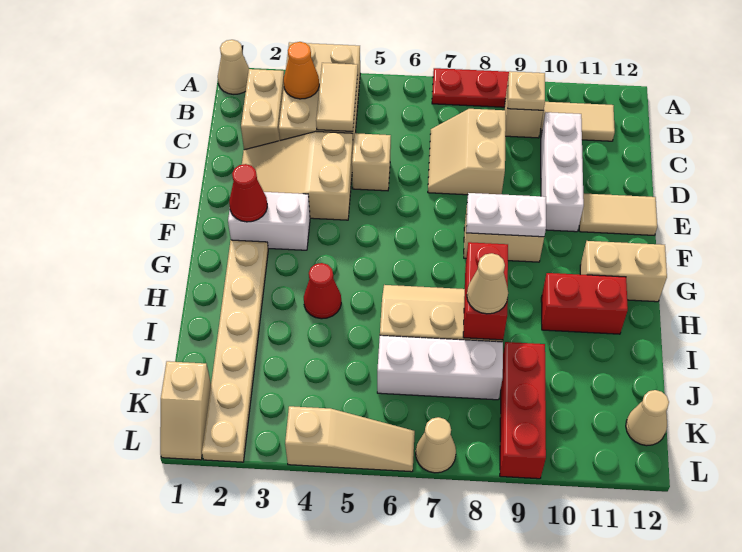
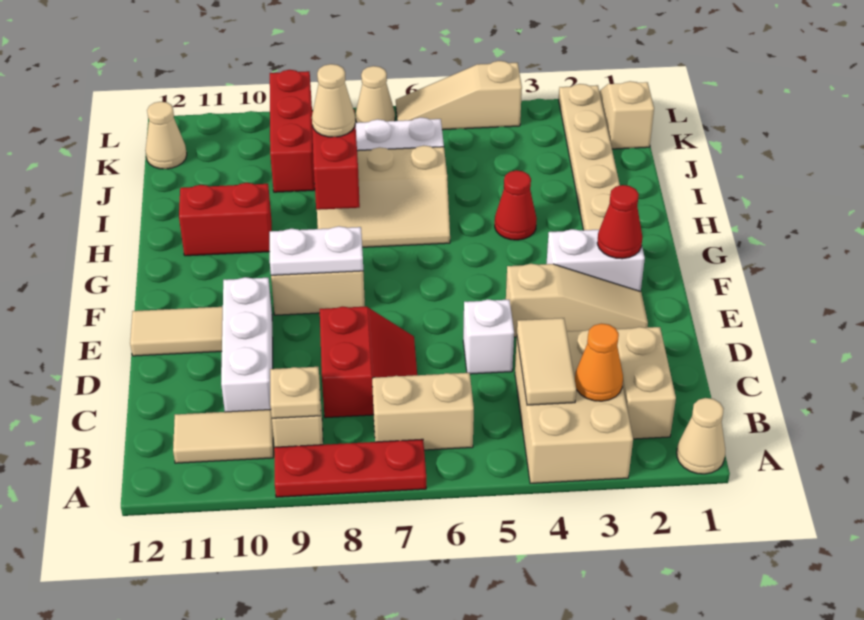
tan 2x2 slope [428,109,506,195] -> red 2x2 slope [320,307,417,418]
tan 2x3 slope [242,132,353,220] -> tan 1x3 slope [506,264,648,337]
tan 1x1 brick [352,133,391,191] -> white 1x1 brick [463,299,514,374]
tan 1x2 brick [580,241,667,302] -> tan 1x2 brick moved to [372,373,474,450]

